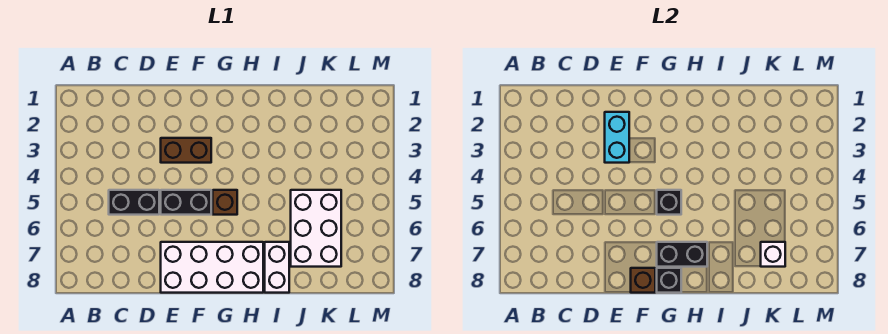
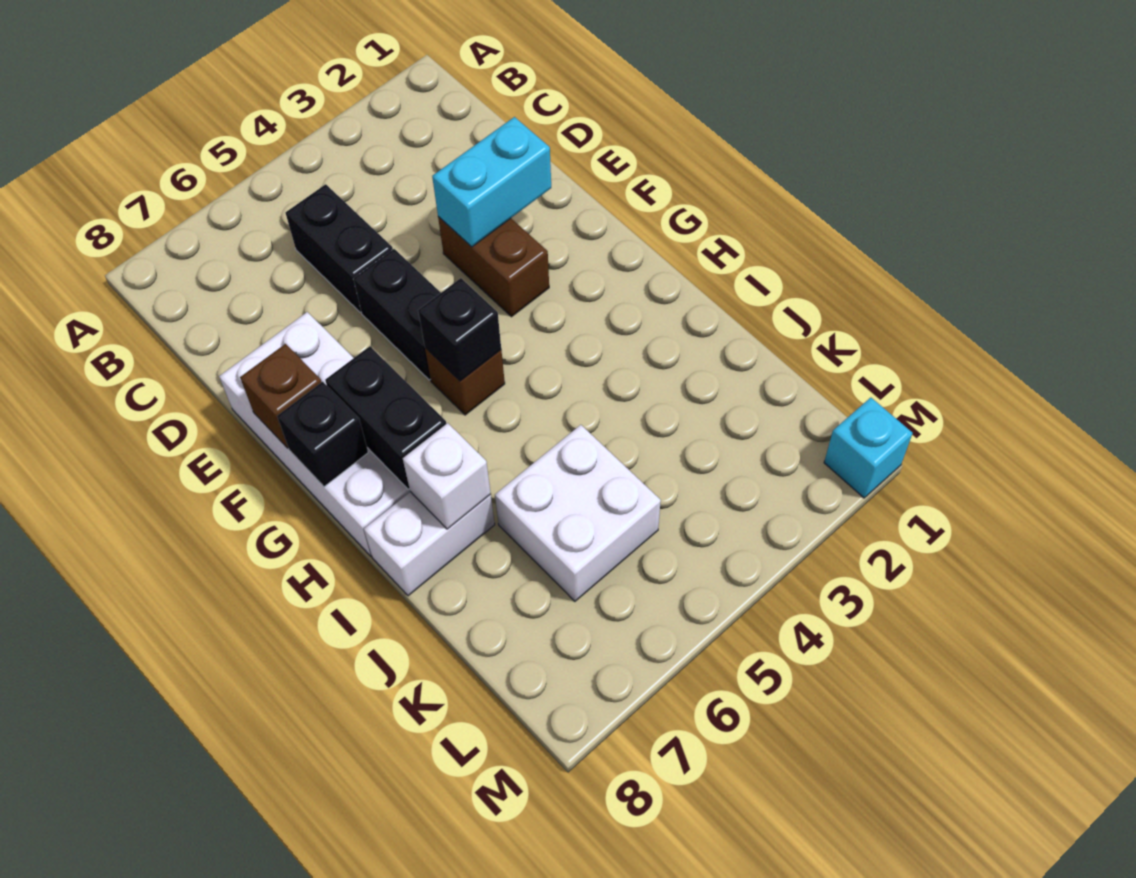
white 2x3 brick [291,190,341,267] -> white 2x2 brick [495,425,661,601]
white 1x1 brick [761,242,785,267] -> white 1x1 brick moved to [403,423,491,529]
none -> cyan 1x1 brick [824,398,913,498]

